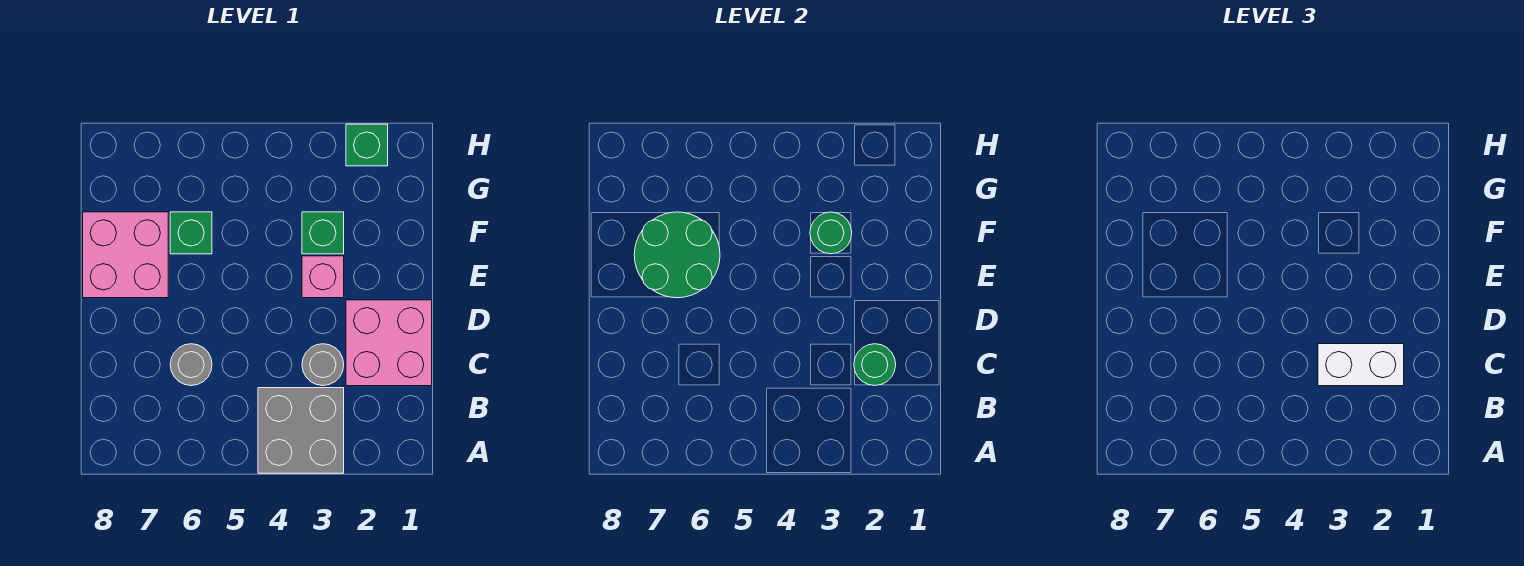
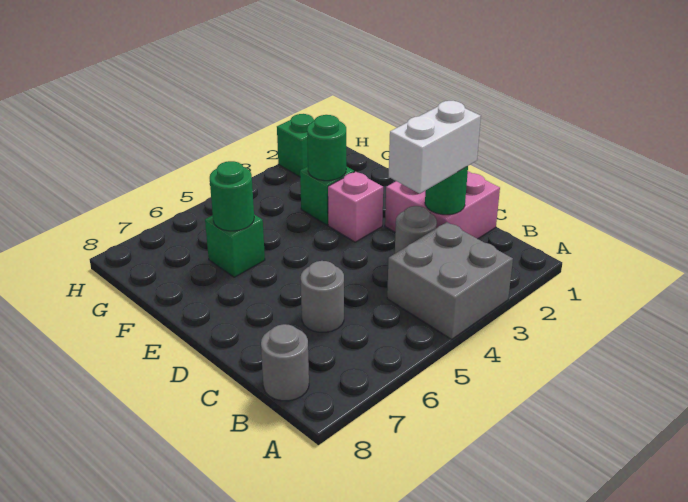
none -> grey 1x1 round brick [261,324,309,401]
green 2x2 round brick [634,212,720,298] -> green 1x1 round brick [210,161,254,231]
pink 2x2 brick [83,212,168,298] -> none

